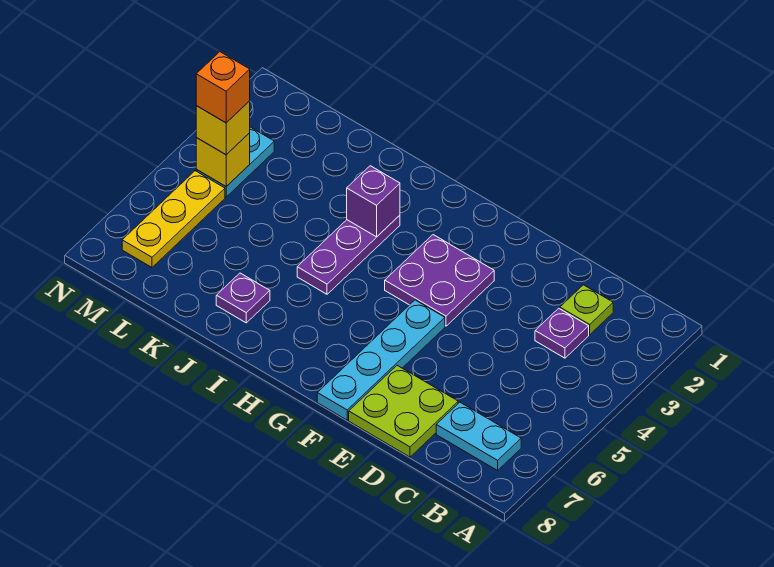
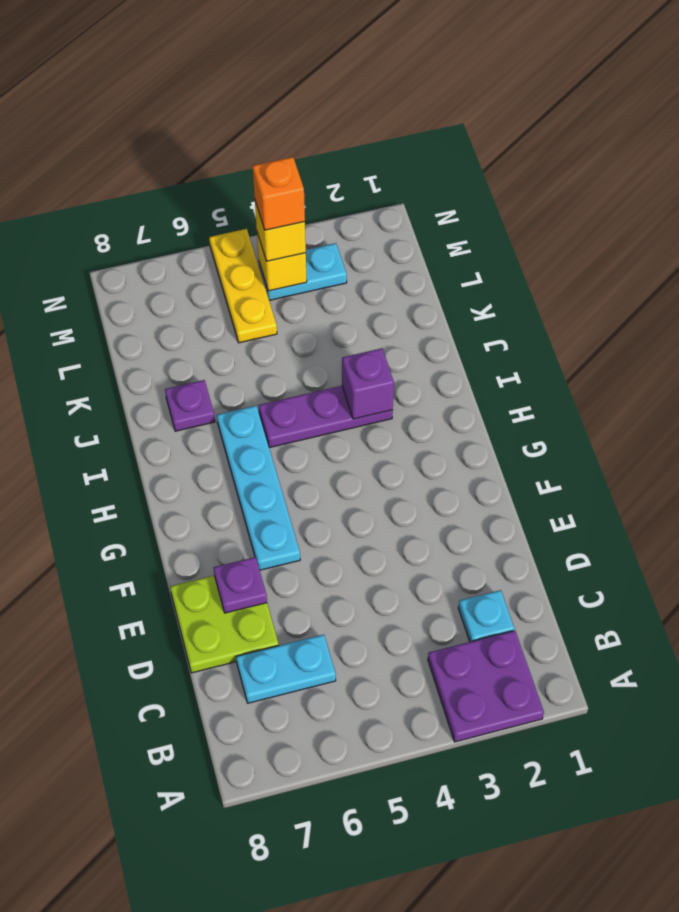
cyan 1x2 plate [436,402,521,470] -> cyan 1x2 plate turned to [236,635,336,703]
lime 1x1 plate [560,285,613,335] -> cyan 1x1 plate [458,590,514,642]
purple 1x1 plate [535,308,589,358] -> purple 1x1 plate moved to [213,557,267,613]
purple 2x2 plate [385,235,494,326] -> purple 2x2 plate moved to [428,631,544,742]
cyan 1x4 plate [317,300,445,420] -> cyan 1x4 plate turned to [217,406,300,570]
yellow 1x3 plate [122,171,225,267] -> yellow 1x3 plate turned to [209,229,277,343]

